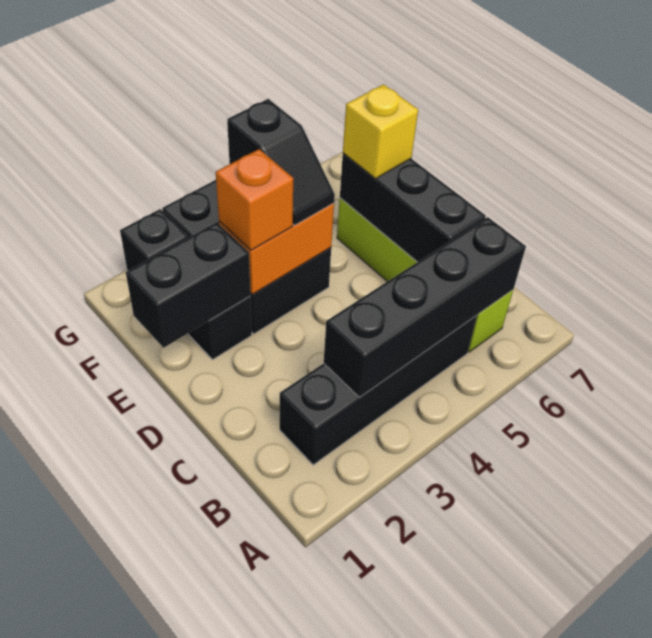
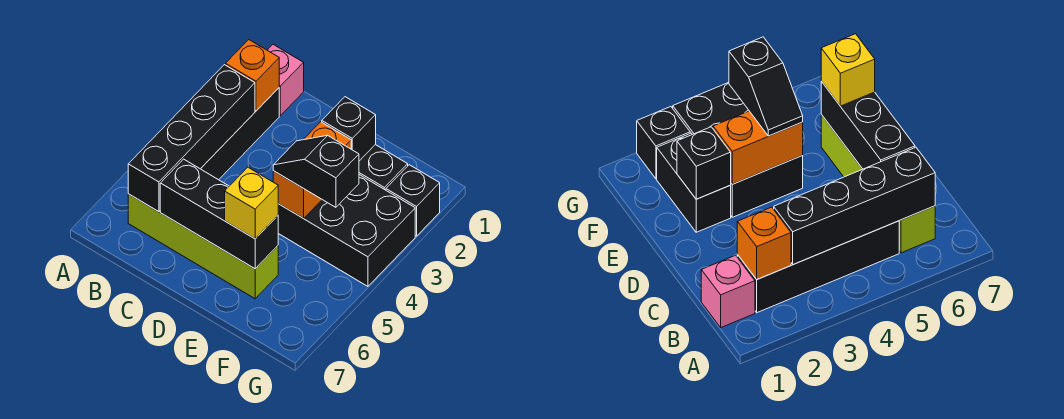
none -> pink 1x1 brick [267,45,304,116]
black 1x2 brick [126,222,250,348] -> black 1x1 brick [322,97,376,161]
orange 1x1 brick [216,149,293,250] -> orange 1x1 brick moved to [226,40,279,111]

